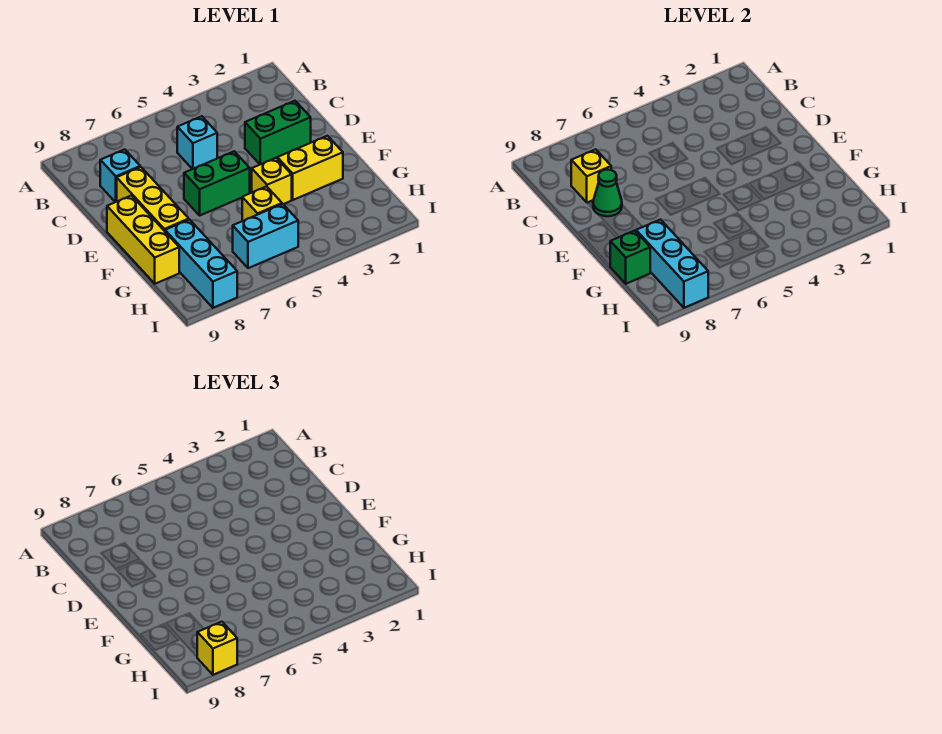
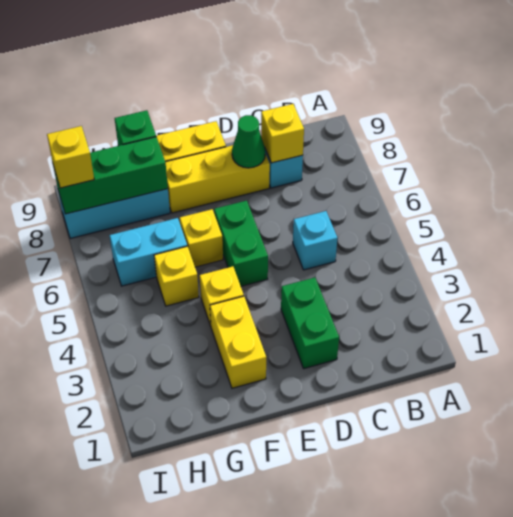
none -> yellow 1x1 brick [180,209,223,267]
cyan 1x3 brick [636,220,708,308] -> green 1x3 brick [53,137,168,214]
cyan 1x2 brick [233,204,298,268] -> cyan 1x2 brick turned to [109,218,187,286]

